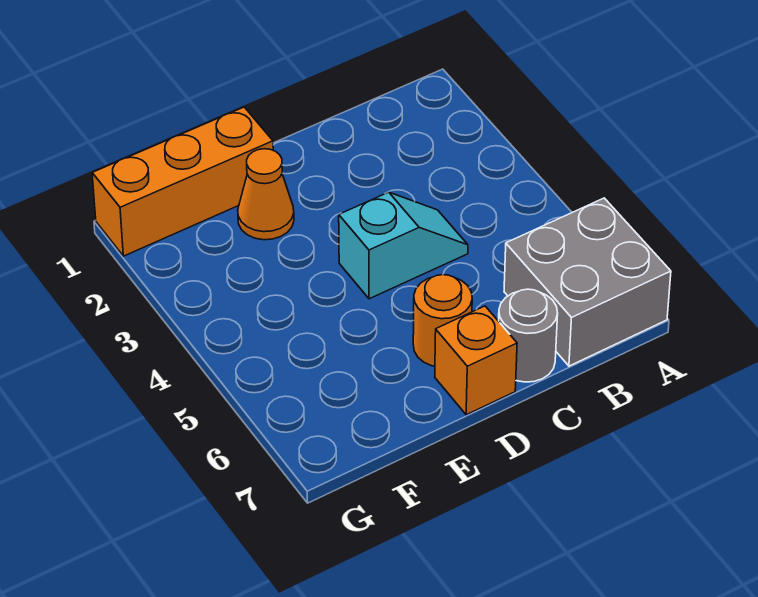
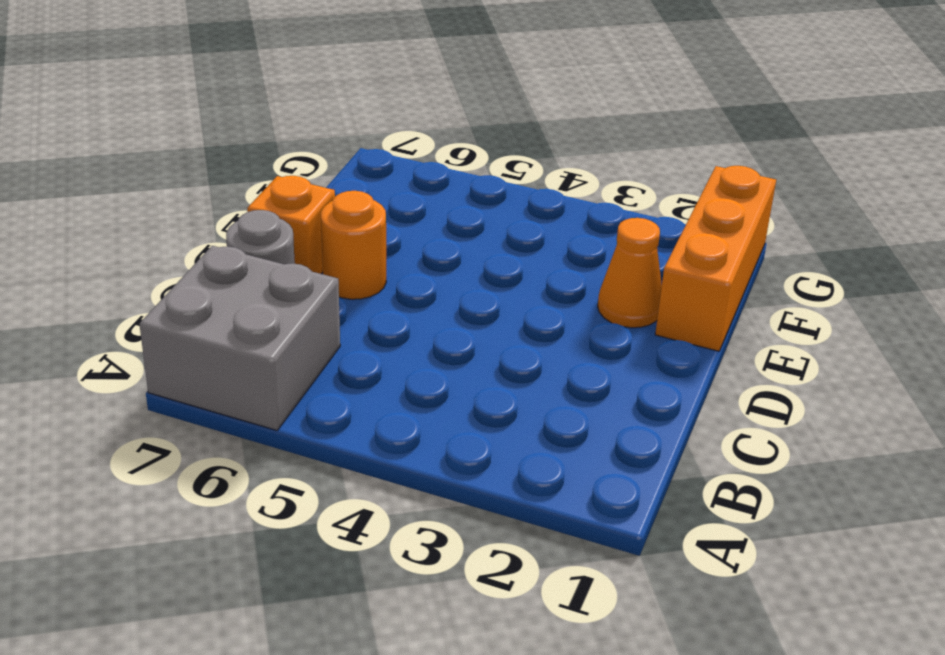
cyan 1x2 slope [339,192,468,299] -> none

